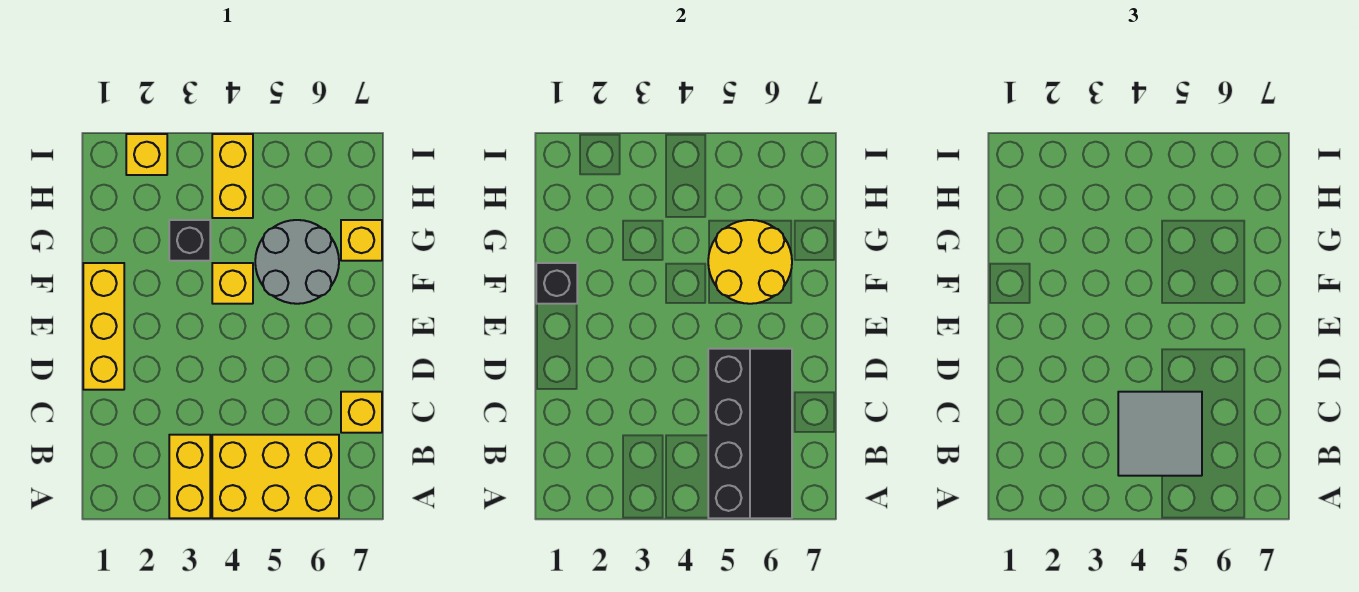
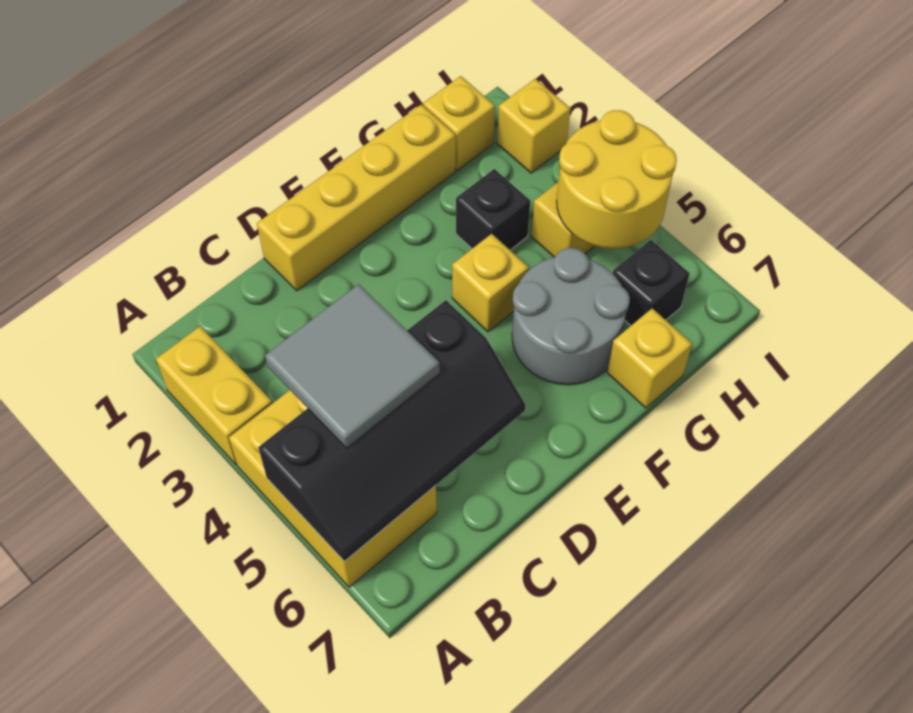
yellow 1x2 brick [169,435,210,518] -> yellow 1x2 brick turned to [156,326,272,465]
yellow 1x1 brick [341,392,382,433] -> yellow 1x1 brick moved to [423,76,495,170]
yellow 1x3 brick [83,263,124,390] -> yellow 1x4 brick [257,104,456,291]
black 1x1 brick [536,263,577,304] -> black 1x1 brick moved to [613,240,690,326]
yellow 2x2 round brick [708,220,792,304] -> yellow 2x2 round brick moved to [557,110,677,249]

